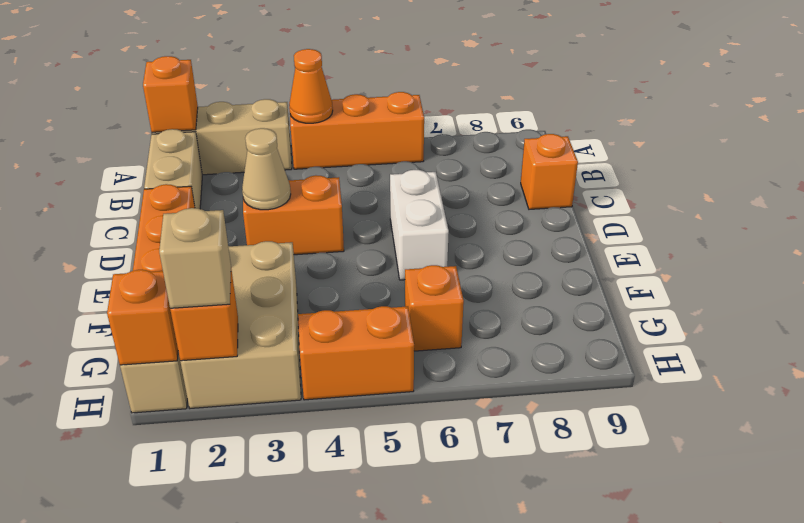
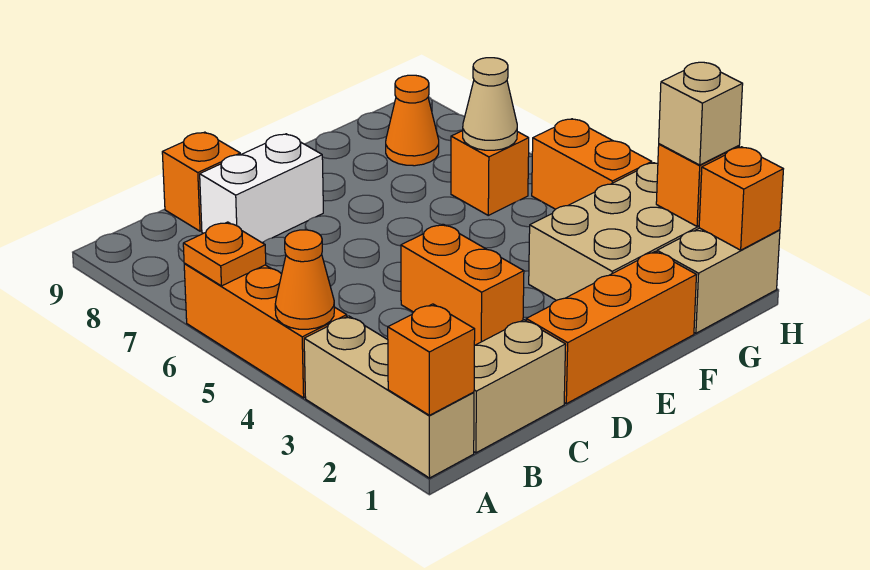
none -> orange 1x1 plate [183,222,266,286]
tan 1x1 cone [242,128,291,210] -> tan 1x1 cone moved to [463,58,517,150]
white 1x2 brick [390,170,449,280] -> white 1x2 brick moved to [200,134,323,243]
none -> orange 1x1 cone [386,75,439,166]

